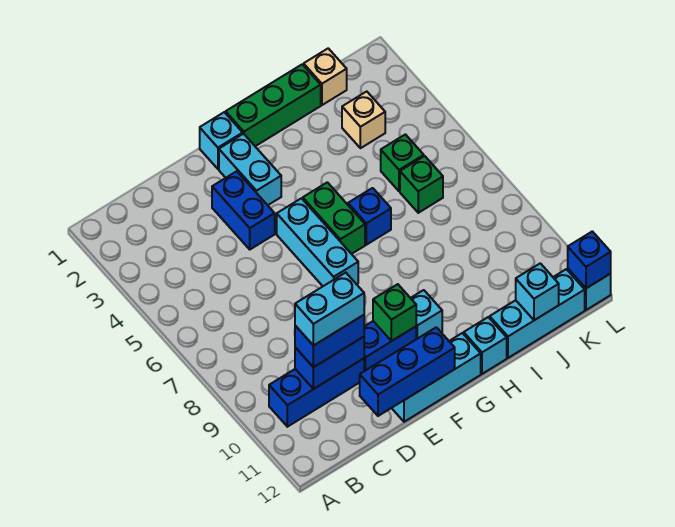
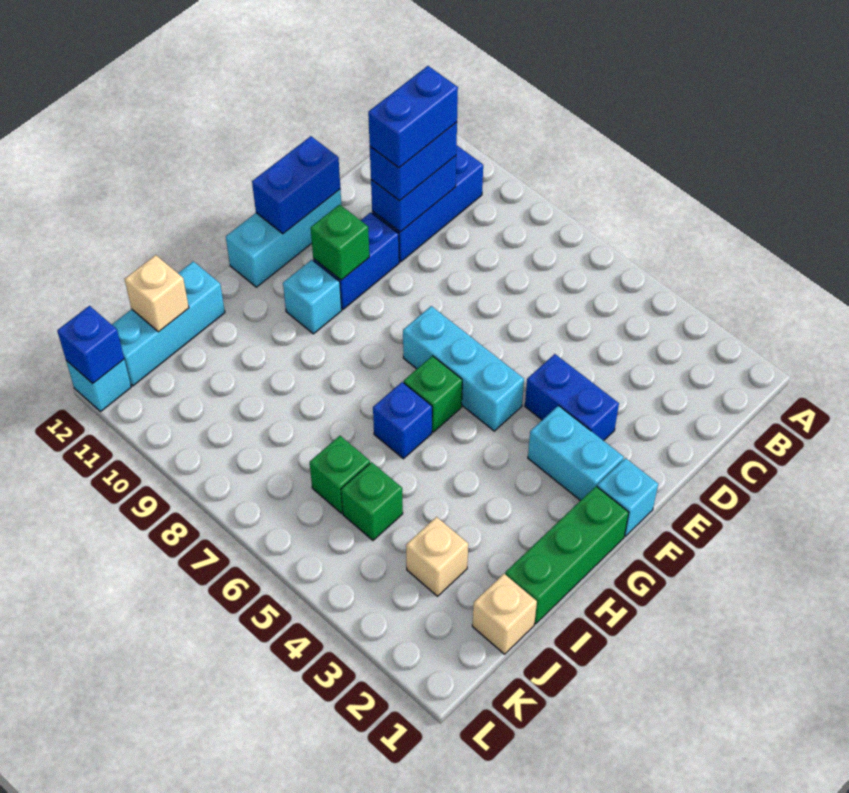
cyan 1x2 brick [295,273,364,346] -> blue 1x2 brick [368,66,458,168]
blue 1x3 brick [360,327,455,416] -> blue 1x2 brick [252,136,340,234]
green 1x2 brick [303,182,365,254] -> green 1x1 brick [404,356,462,432]
cyan 1x1 brick [464,317,507,374] -> none
cyan 1x1 brick [516,263,559,320] -> tan 1x1 brick [125,255,189,332]

